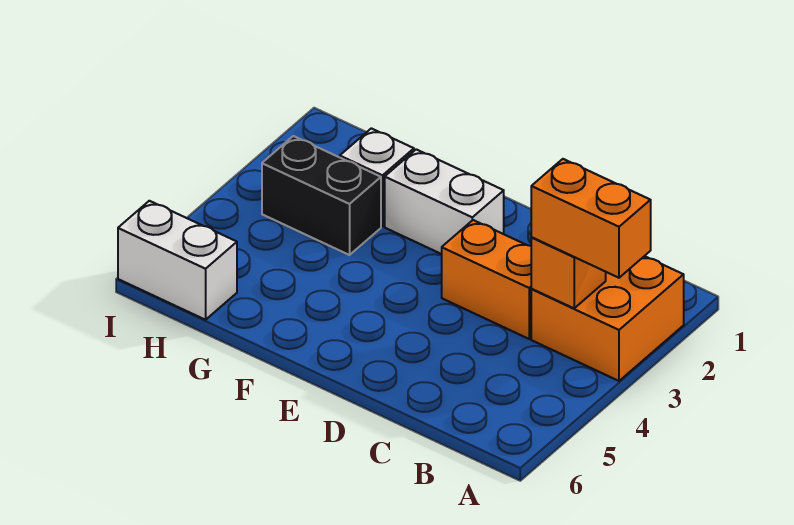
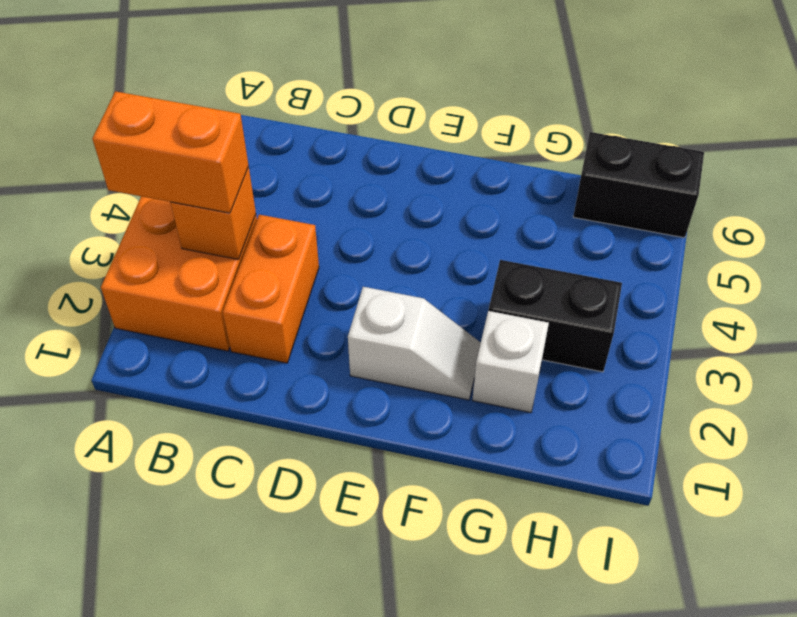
orange 1x2 brick [442,220,531,339] -> orange 1x2 brick turned to [223,215,319,363]
white 1x2 brick [385,149,504,254] -> white 1x2 slope [348,287,481,400]
white 1x2 brick [118,201,237,320] -> black 1x2 brick [573,132,704,238]

